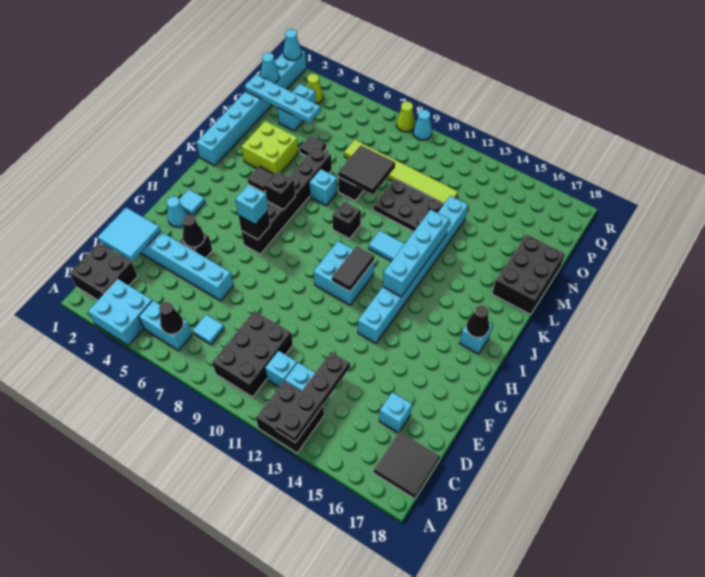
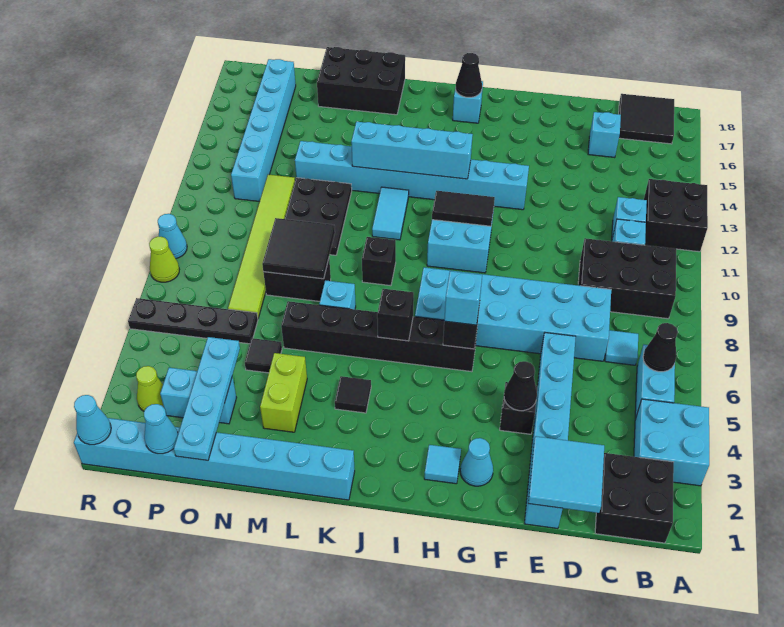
black 1x4 plate [275,352,350,443] -> black 1x4 plate moved to [128,298,258,344]
none -> cyan 2x6 brick [415,267,611,361]
lime 2x2 brick [241,121,299,174] -> lime 1x2 brick [260,353,307,432]
none -> cyan 1x6 brick [231,59,296,202]

